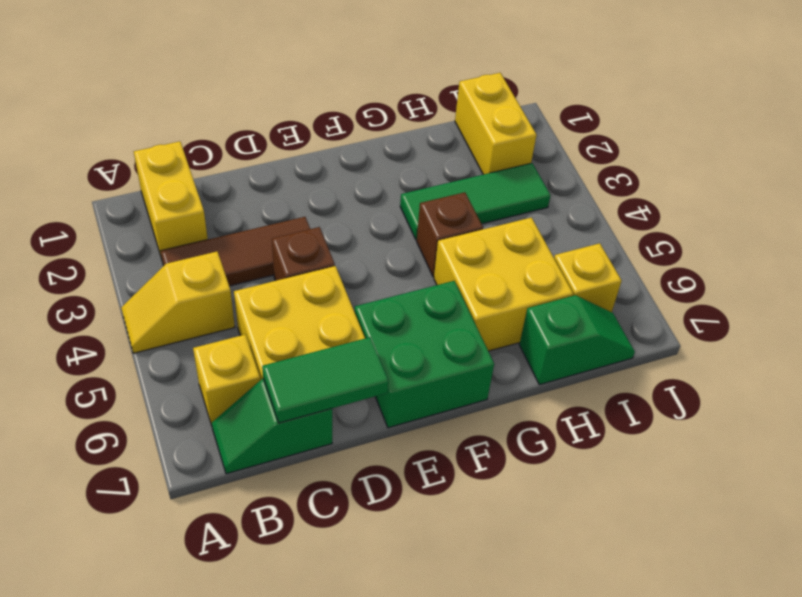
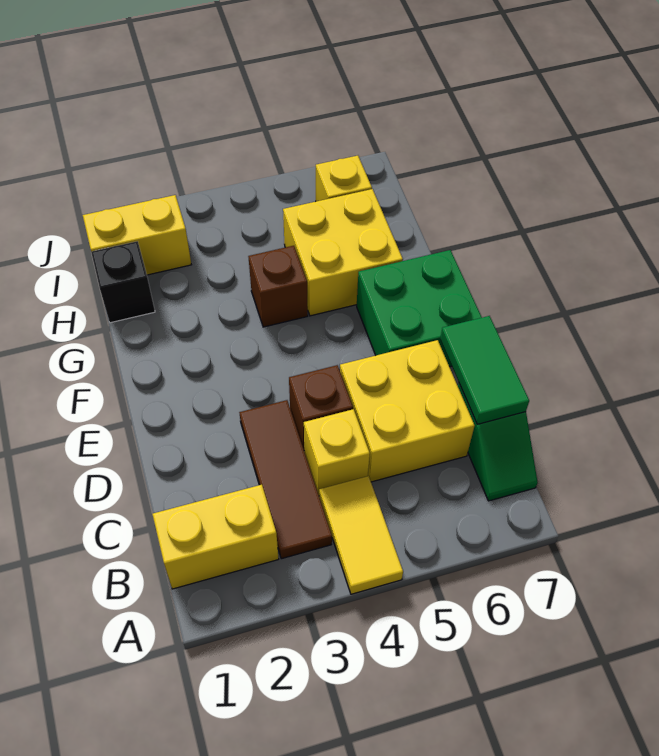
yellow 1x2 slope [121,252,235,353] -> yellow 1x2 tile [319,476,403,594]
yellow 1x1 brick [193,335,260,425] -> yellow 1x1 brick moved to [304,409,370,495]
green 1x3 tile [400,163,550,240] -> none
none -> black 1x1 brick [91,241,155,323]
green 1x2 slope [519,295,635,385] -> none

